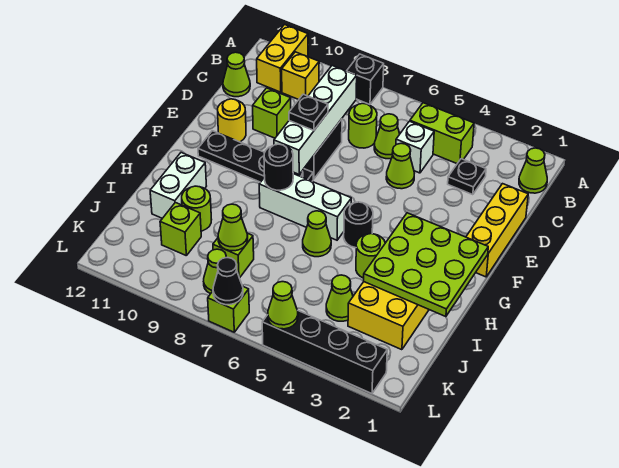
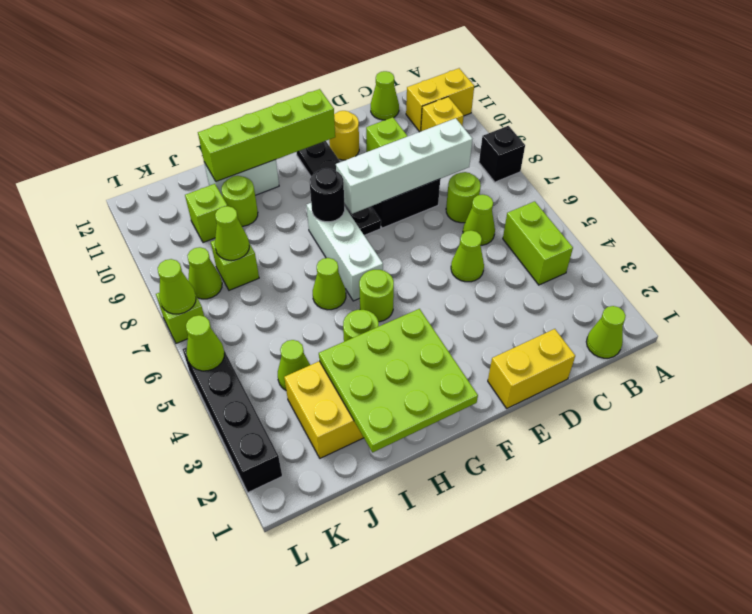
black 1x1 plate [448,159,486,195] -> none
white 1x1 brick [396,121,434,173] -> none
yellow 1x3 brick [466,184,528,277] -> yellow 1x2 brick [488,329,575,408]
black 1x1 plate [289,94,328,130] -> none
none -> lime 1x4 brick [198,89,335,182]
black 1x1 round brick [344,202,373,248] -> lime 1x1 round brick [359,270,394,322]
black 1x1 cone [213,258,243,305] -> lime 1x1 cone [158,259,196,314]

